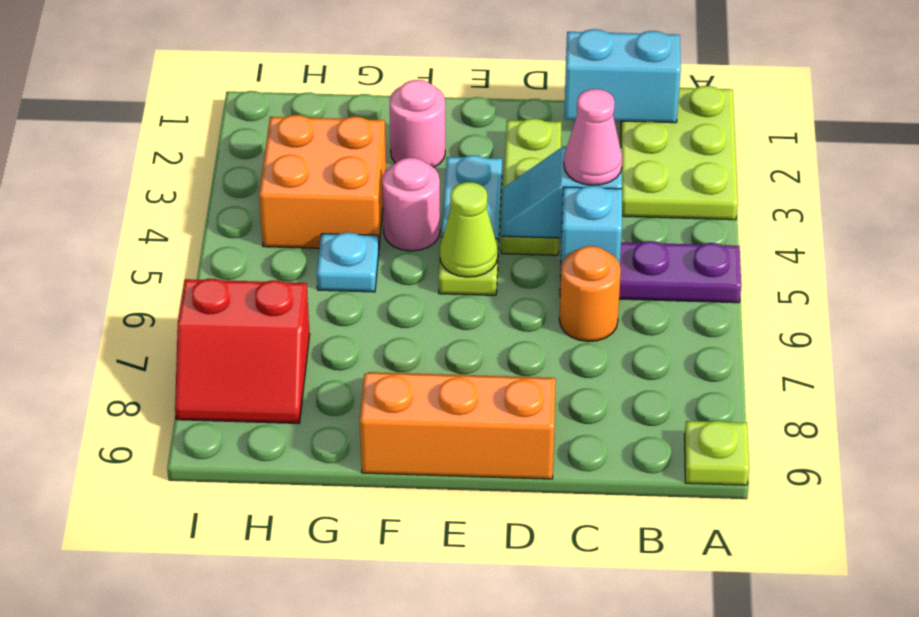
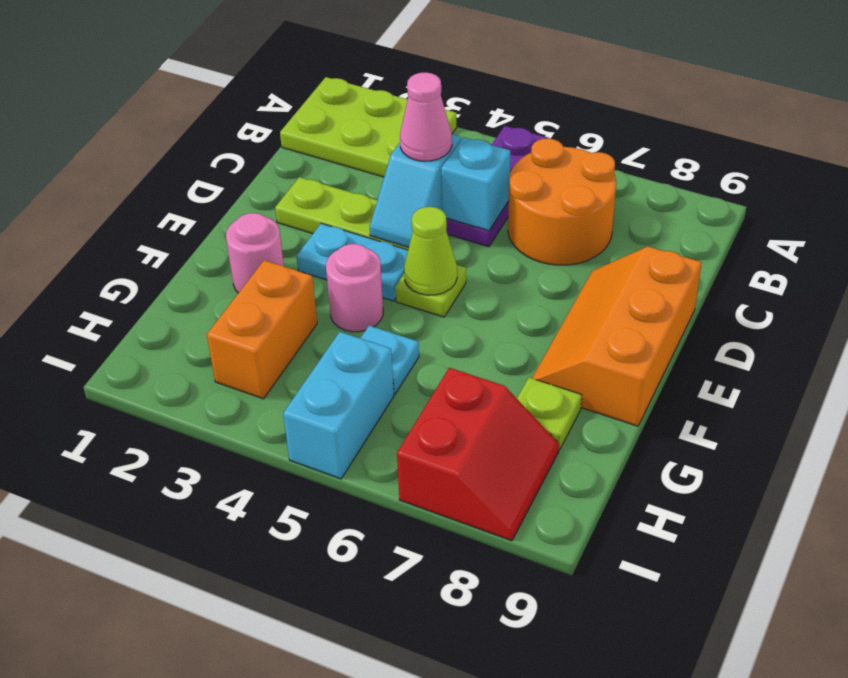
lime 1x1 plate [685,421,749,485] -> lime 1x1 plate moved to [517,378,582,450]
cyan 1x2 brick [564,29,681,123] -> cyan 1x2 brick moved to [283,332,394,479]
orange 1x1 round brick [559,246,621,342] -> orange 2x2 round brick [508,138,616,265]
orange 2x2 brick [259,115,386,248] -> orange 1x2 brick [207,260,317,399]

